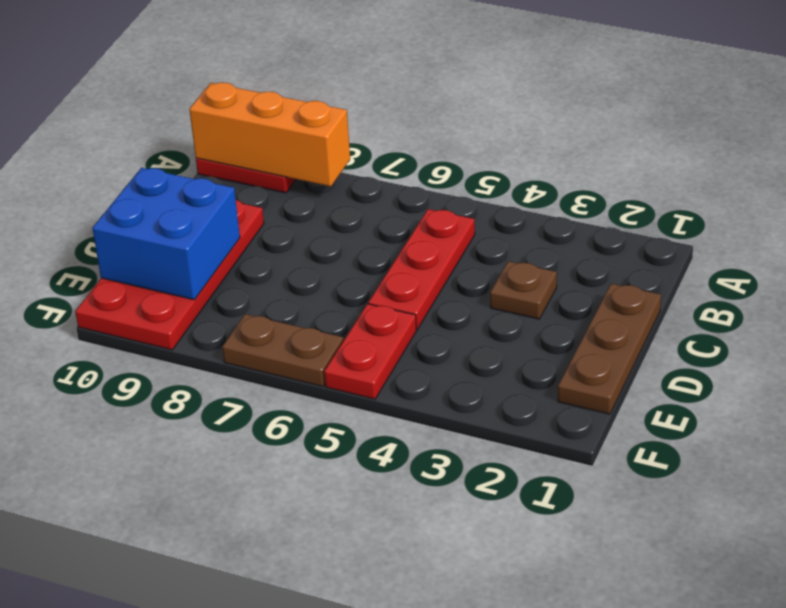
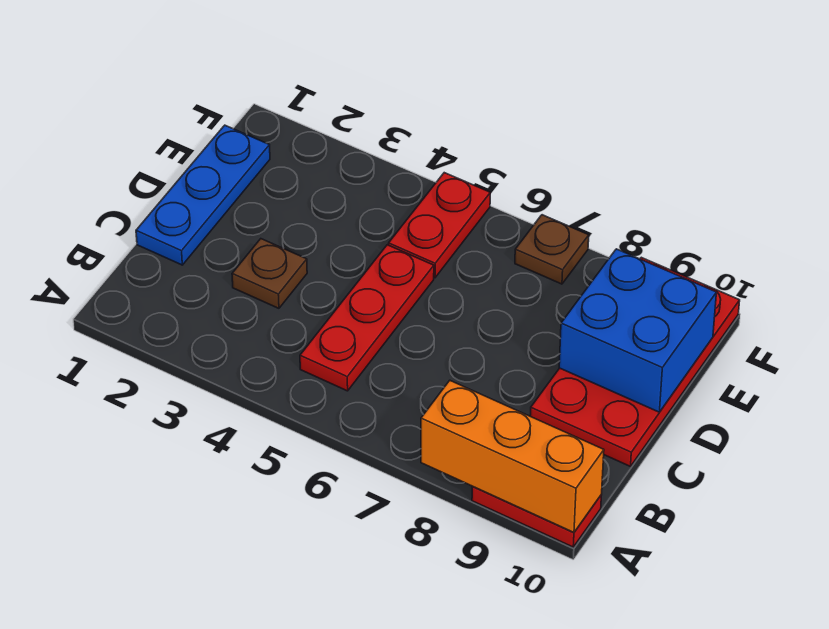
brown 1x3 plate [558,284,661,414] -> blue 1x3 plate [136,125,270,265]
brown 1x2 plate [222,314,343,387] -> brown 1x1 plate [515,215,589,284]

